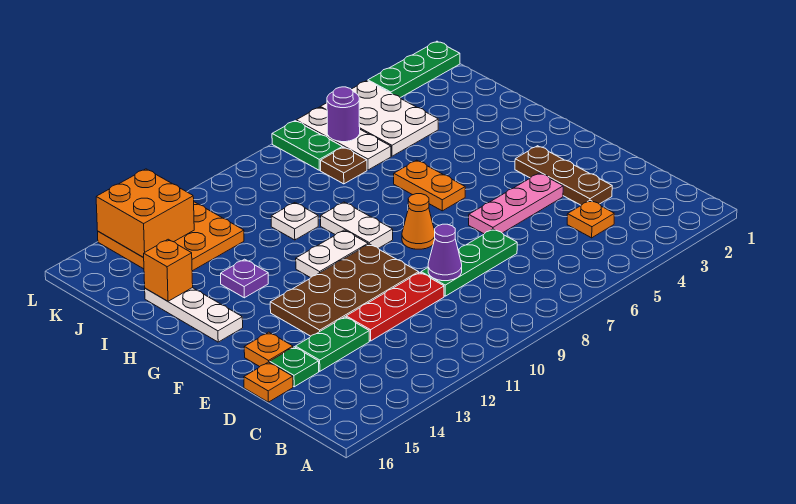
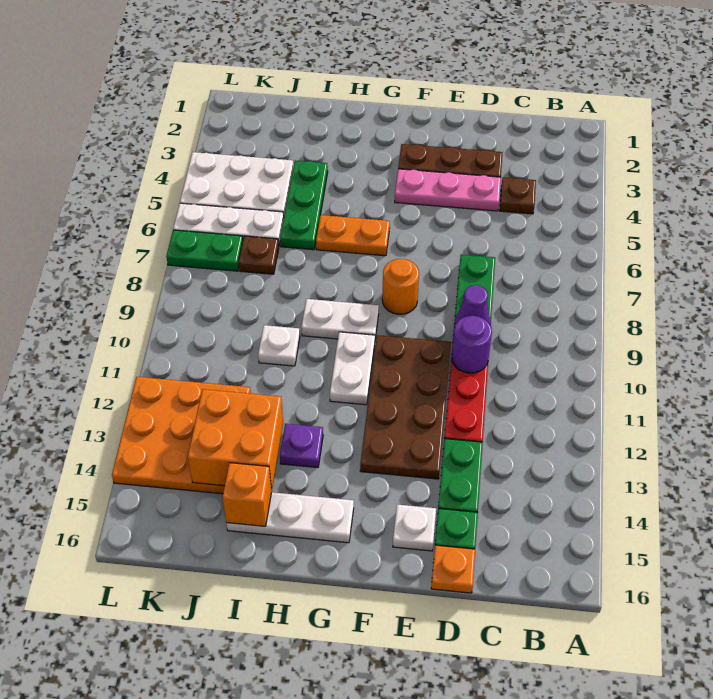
orange 1x1 plate [567,200,614,238] -> brown 1x1 plate [500,177,536,214]
pink 1x3 plate [469,173,563,234] -> pink 1x3 plate turned to [395,169,501,211]
orange 1x1 plate [244,332,293,367] -> white 1x1 plate [393,504,436,551]
orange 1x1 cone [402,194,435,249] -> orange 1x1 round brick [382,259,419,314]
purple 1x1 round brick [327,87,360,142] -> purple 1x1 round brick moved to [452,316,492,373]
orange 2x2 brick [96,169,194,258] -> orange 2x2 brick moved to [188,389,283,490]
green 1x3 plate [368,41,460,98] -> green 1x3 plate moved to [280,161,328,250]

